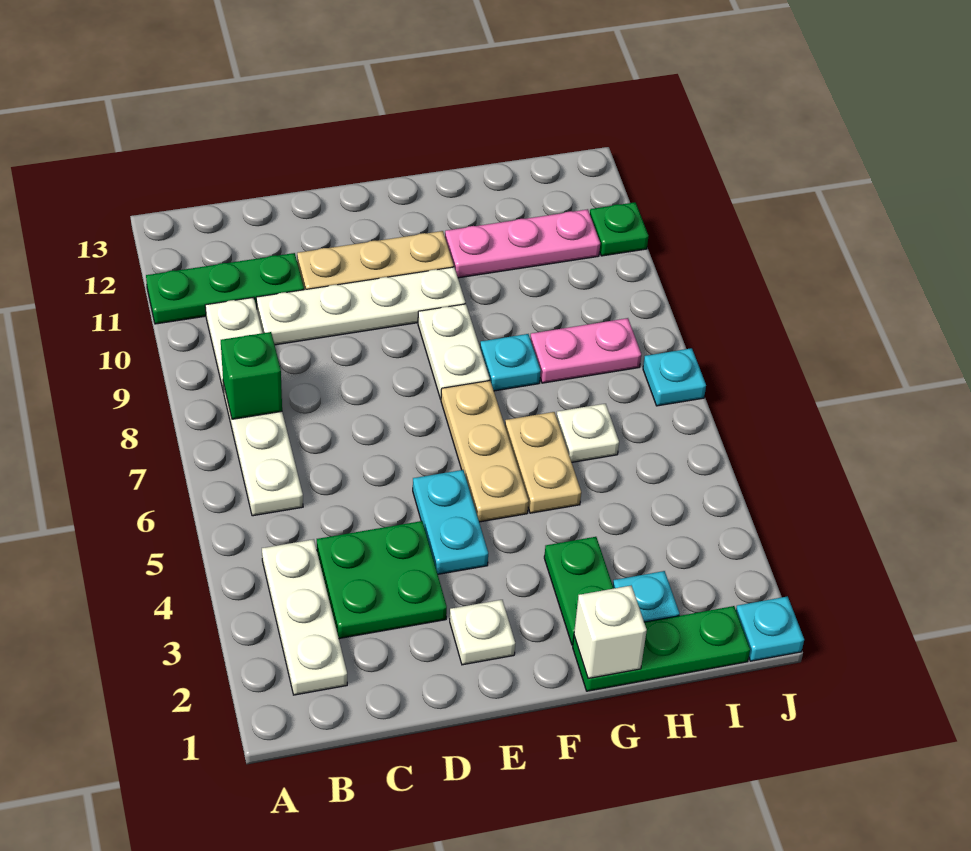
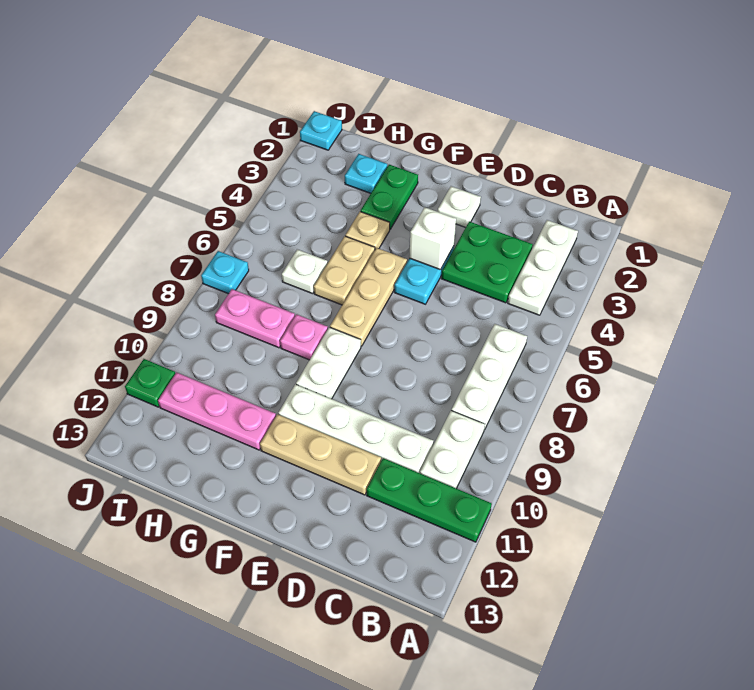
green 1x1 brick [221,332,282,419] -> none
green 1x3 plate [573,606,750,691] -> none
white 1x1 brick [574,585,647,679] -> white 1x1 brick moved to [409,207,456,270]
none -> tan 1x1 plate [345,212,390,249]
cyan 1x1 plate [480,334,541,391] -> pink 1x1 plate [280,314,328,360]

